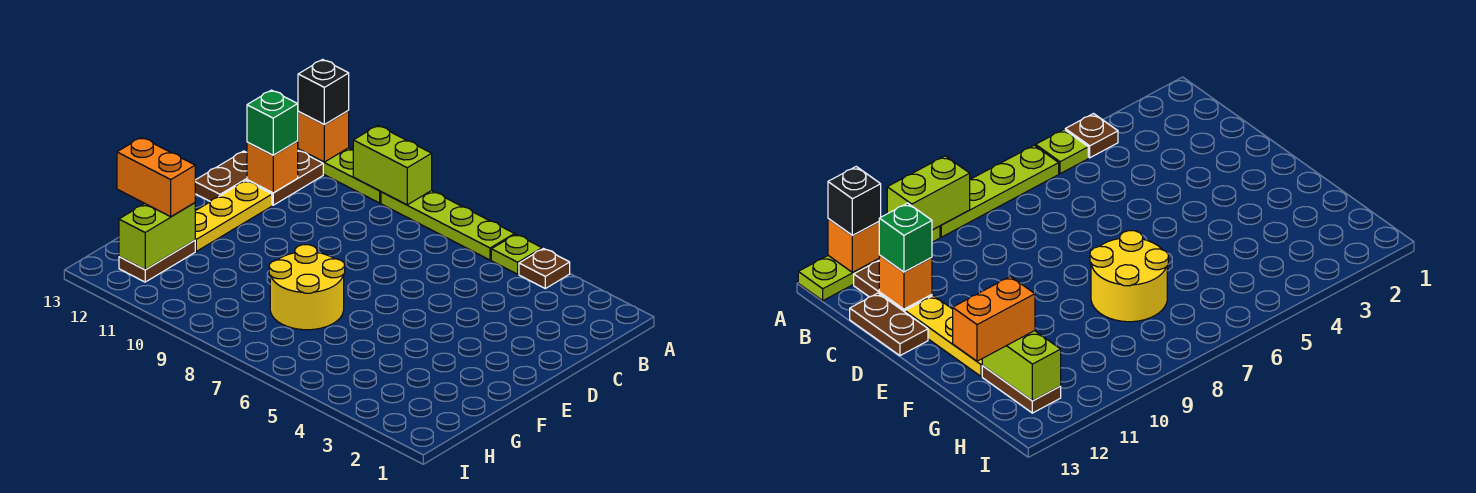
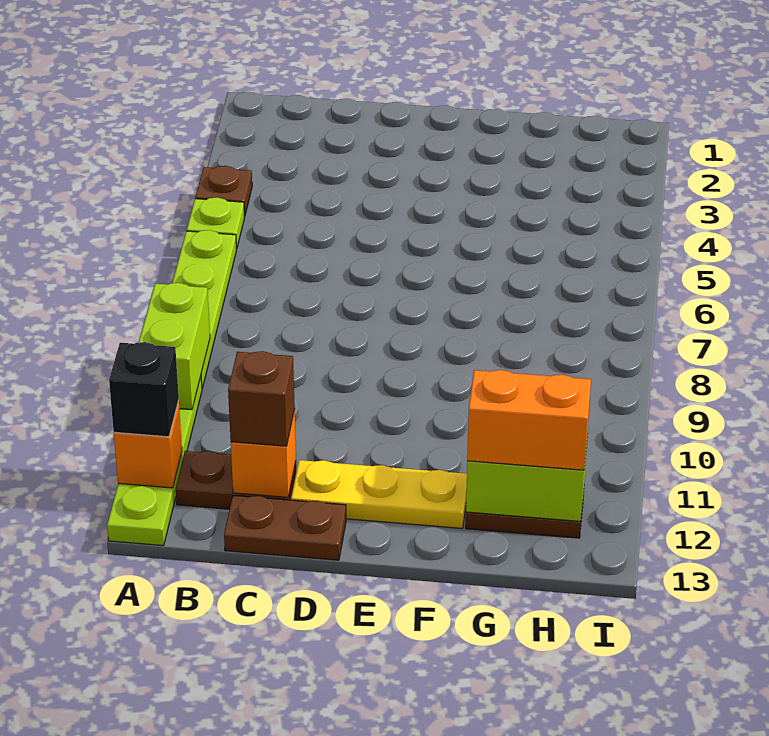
green 1x1 brick [247,90,298,155] -> brown 1x1 brick [228,351,295,446]
yellow 2x2 round brick [269,245,345,330] -> none
orange 1x2 brick [117,137,195,217] -> orange 1x2 brick turned to [467,370,591,470]

